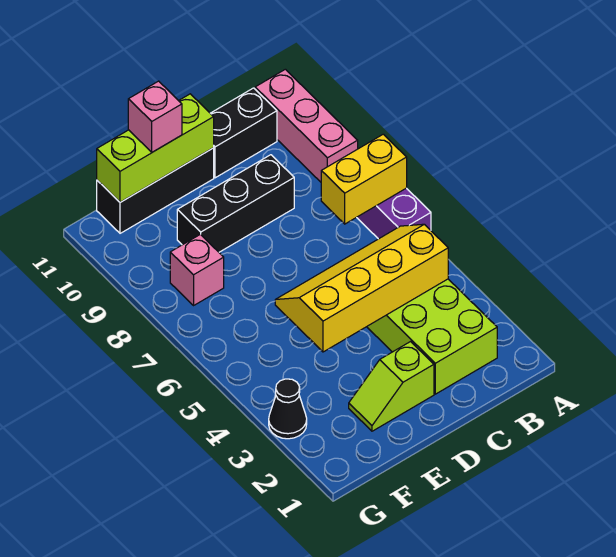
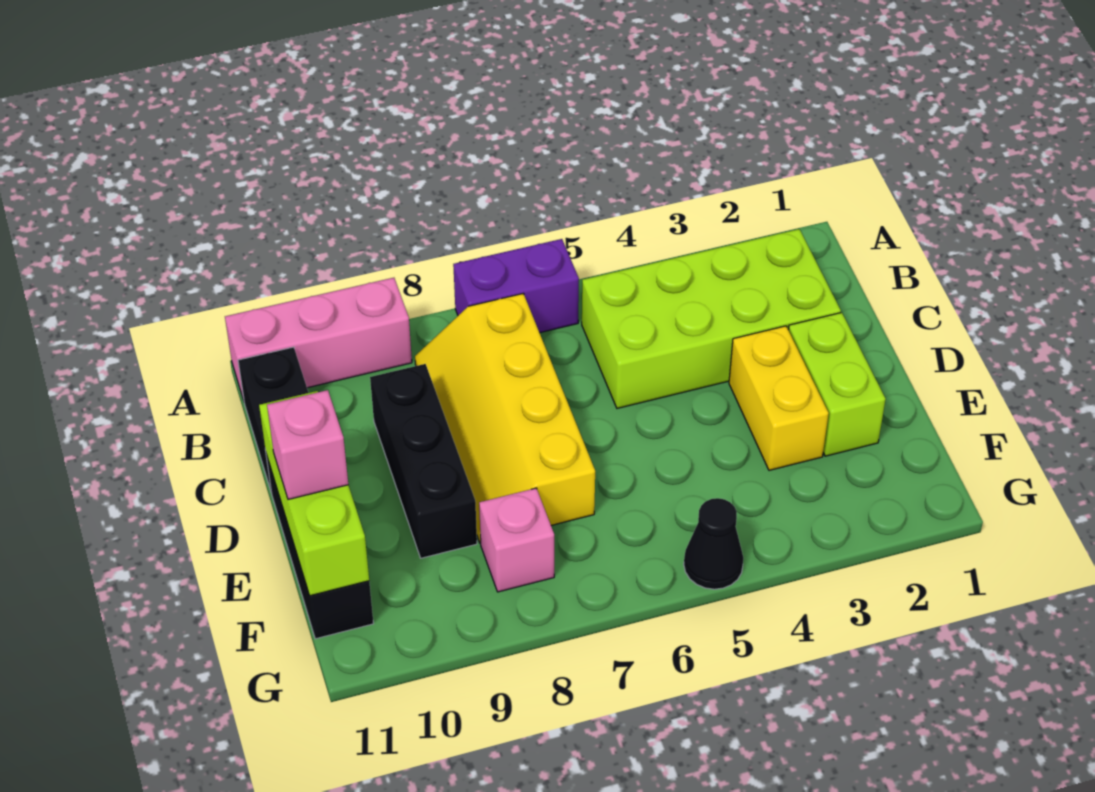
yellow 1x2 brick [321,134,407,224] -> yellow 1x2 brick moved to [729,326,829,470]
yellow 2x4 slope [275,224,448,352] -> yellow 2x4 slope moved to [415,294,595,543]
lime 1x2 slope [349,342,434,431] -> lime 1x2 brick [788,313,886,456]
black 1x1 cone [269,379,307,439] -> black 1x1 cone moved to [684,498,743,589]

